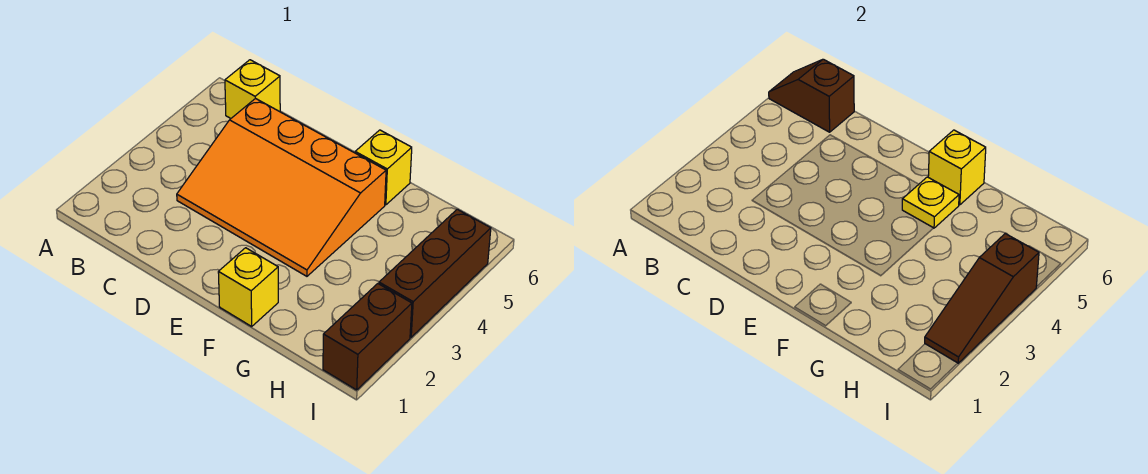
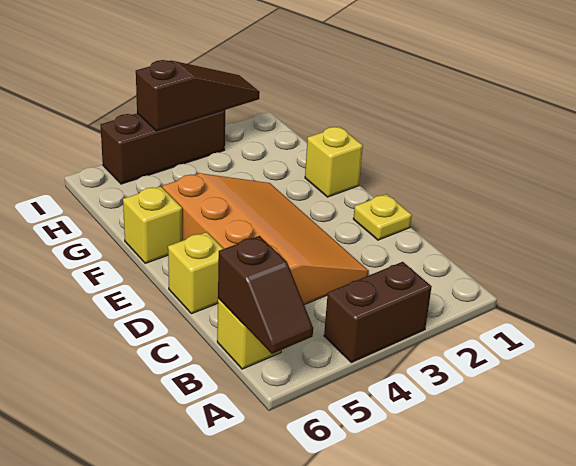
yellow 1x1 plate [902,177,959,228] -> yellow 1x1 plate moved to [353,194,412,240]
yellow 1x1 brick [928,130,986,205] -> yellow 1x1 brick moved to [168,232,223,314]
brown 1x2 brick [323,284,412,390] -> brown 1x2 brick moved to [324,262,432,362]

